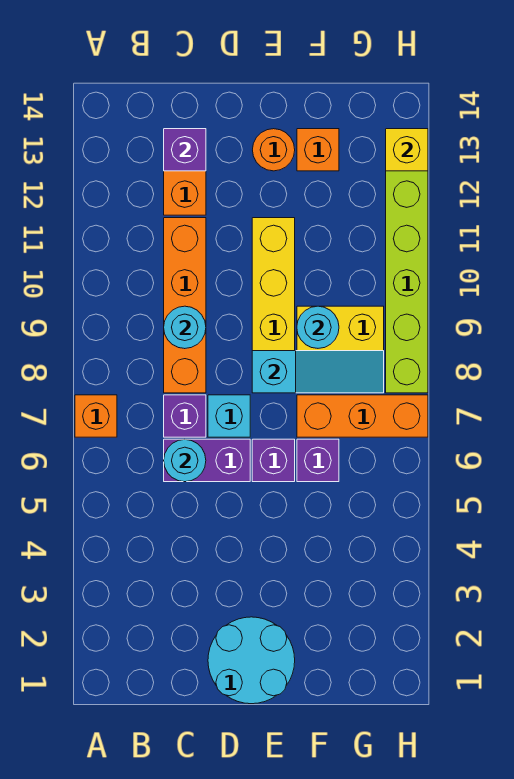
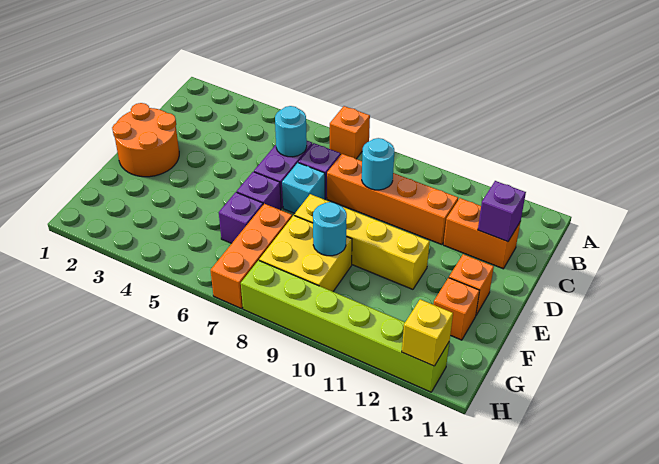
cyan 2x2 round brick [208,617,295,704] -> orange 2x2 round brick [112,103,179,177]
cyan 1x3 slope [252,351,384,393] -> none
orange 1x1 round brick [253,129,295,171] -> orange 1x1 brick [449,254,494,315]

